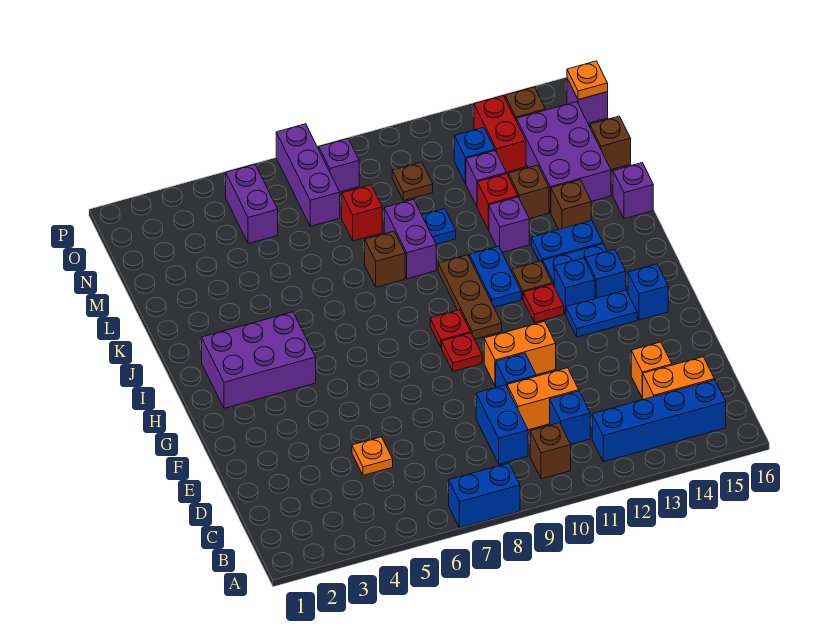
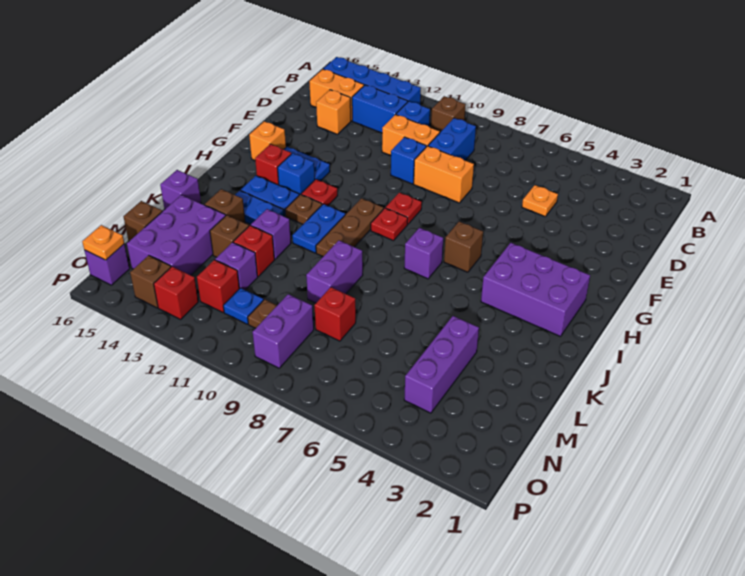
blue 1x2 brick [449,463,520,528] -> blue 1x2 brick moved to [352,85,408,133]
orange 1x2 brick [484,321,556,386] -> orange 1x2 brick moved to [414,146,474,203]
blue 1x1 brick [628,264,668,320] -> orange 1x1 brick [249,121,286,160]
blue 1x1 brick [585,249,626,299] -> red 1x1 brick [255,144,291,185]
brown 1x1 brick [365,231,405,287] -> brown 1x1 brick moved to [444,222,483,272]
blue 1x1 plate [422,208,456,244] -> blue 1x1 plate moved to [223,288,264,324]
purple 1x2 brick [226,164,278,244] -> purple 1x2 brick moved to [253,294,314,368]
purple 1x3 brick [276,124,340,226] -> purple 1x3 brick moved to [404,316,479,413]
blue 1x1 brick [454,127,495,183] -> red 1x1 brick [197,260,239,312]
red 1x2 brick [474,96,526,172] -> red 1x1 brick [154,267,198,319]
purple 1x1 brick [319,139,359,192] -> purple 1x1 brick moved to [404,228,443,279]

